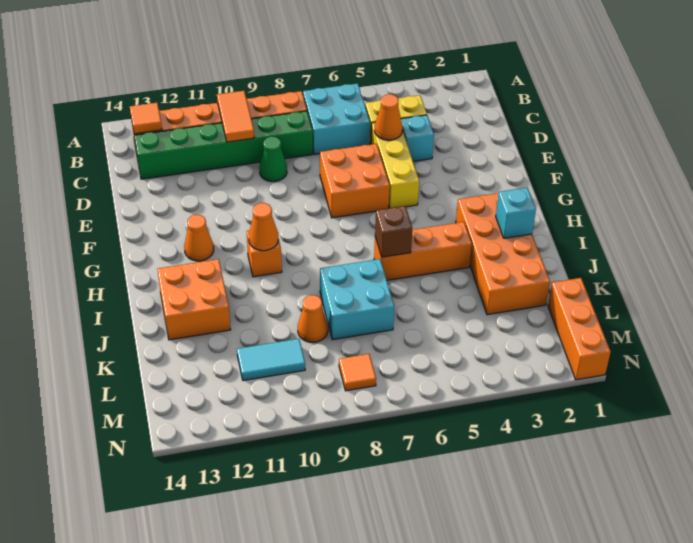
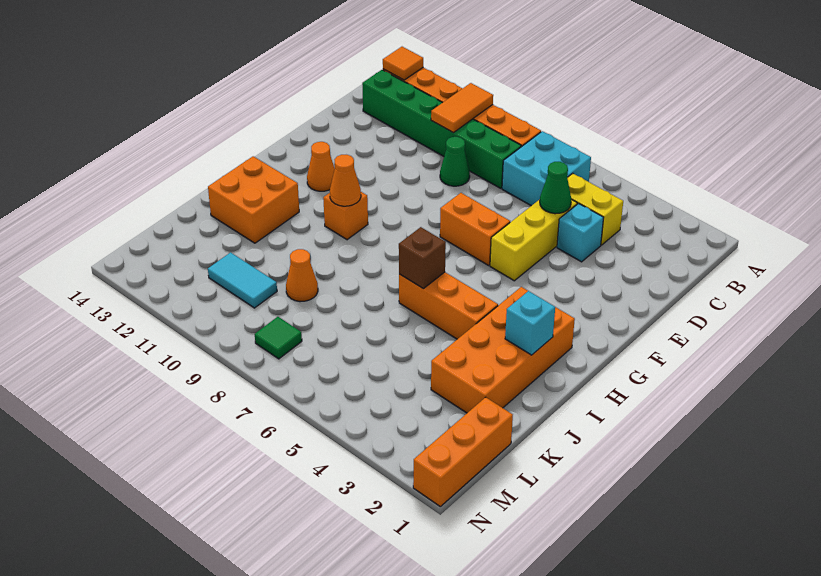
orange 1x1 cone [375,94,403,140] -> green 1x1 cone [540,162,571,214]
orange 2x2 brick [320,144,390,218] -> orange 1x2 brick [440,193,510,265]
cyan 2x2 brick [320,259,394,340] -> none
orange 1x1 tile [339,354,376,391] -> green 1x1 tile [255,317,302,359]

